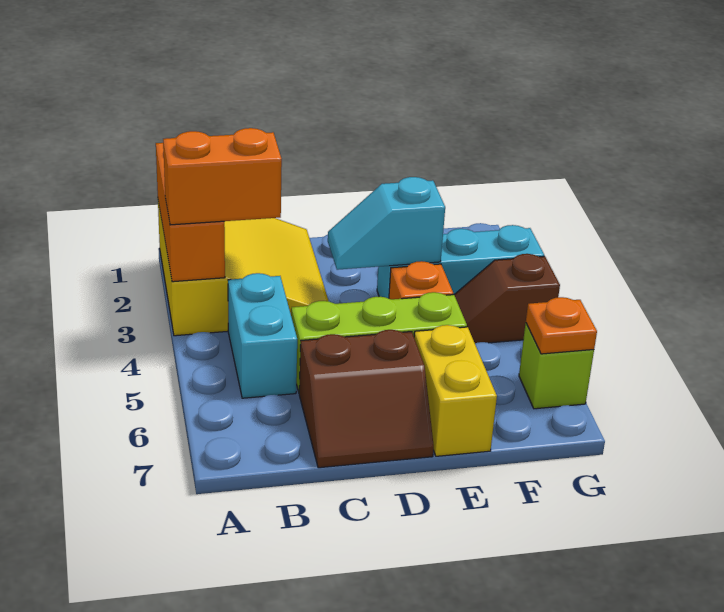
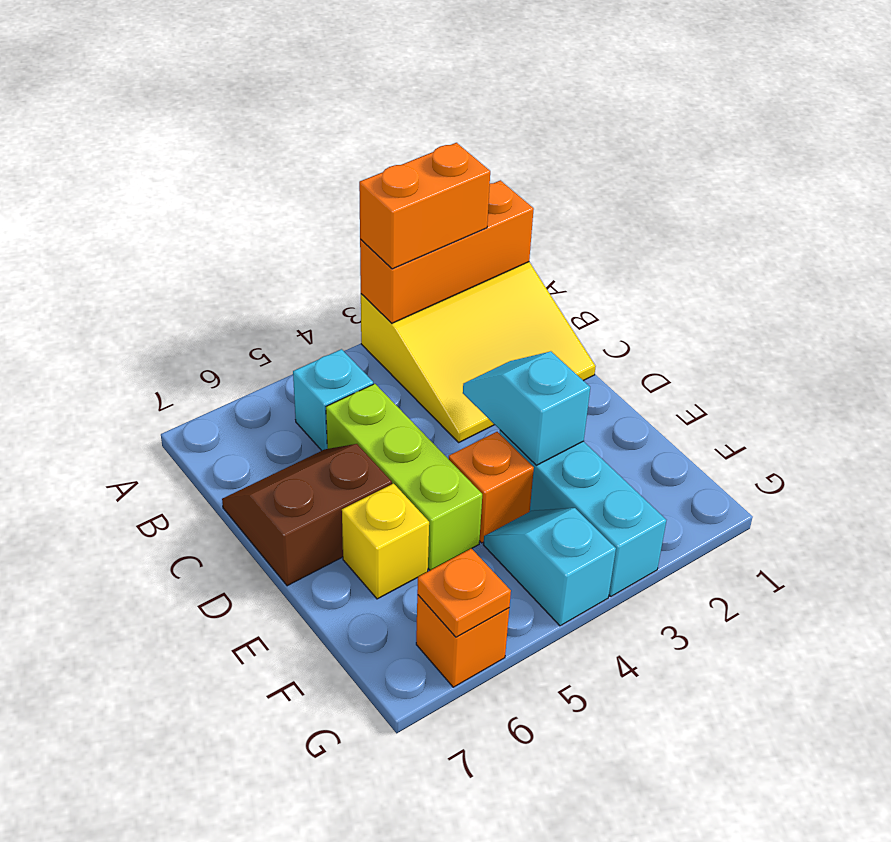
orange 1x2 brick [163,128,282,225] -> orange 1x2 brick turned to [359,143,490,269]
cyan 1x2 brick [228,273,297,398] -> cyan 1x1 brick [293,349,373,451]
brown 2x2 slope [299,330,434,468] -> brown 2x2 slope turned to [222,444,392,586]
yellow 1x2 brick [414,325,497,456] -> yellow 1x1 brick [342,484,429,599]
brown 1x2 slope [454,254,560,343] -> cyan 1x2 slope [483,508,616,626]
lime 1x1 brick [519,323,594,409] -> orange 1x1 brick [416,595,509,687]

